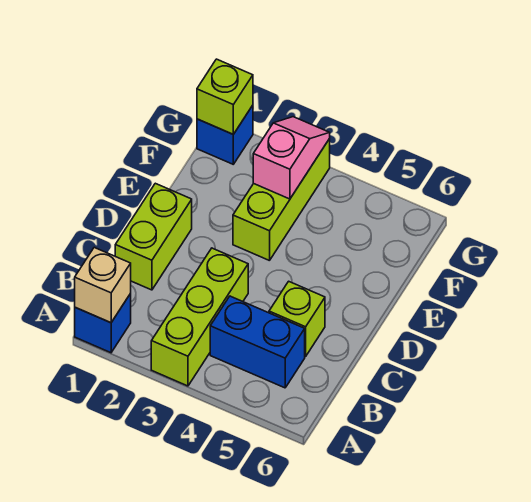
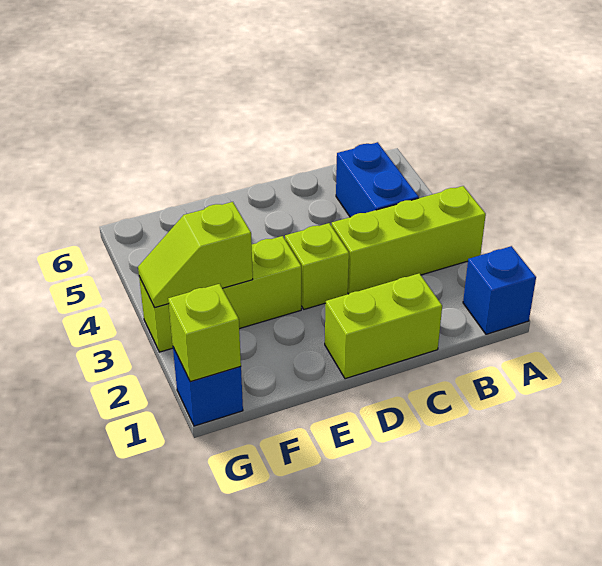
tan 1x1 brick [75,247,131,323] -> none
lime 1x1 brick [269,281,325,357] -> lime 1x1 brick moved to [285,223,349,309]
pink 1x2 slope [253,117,330,199] -> lime 1x2 slope [138,202,253,307]

